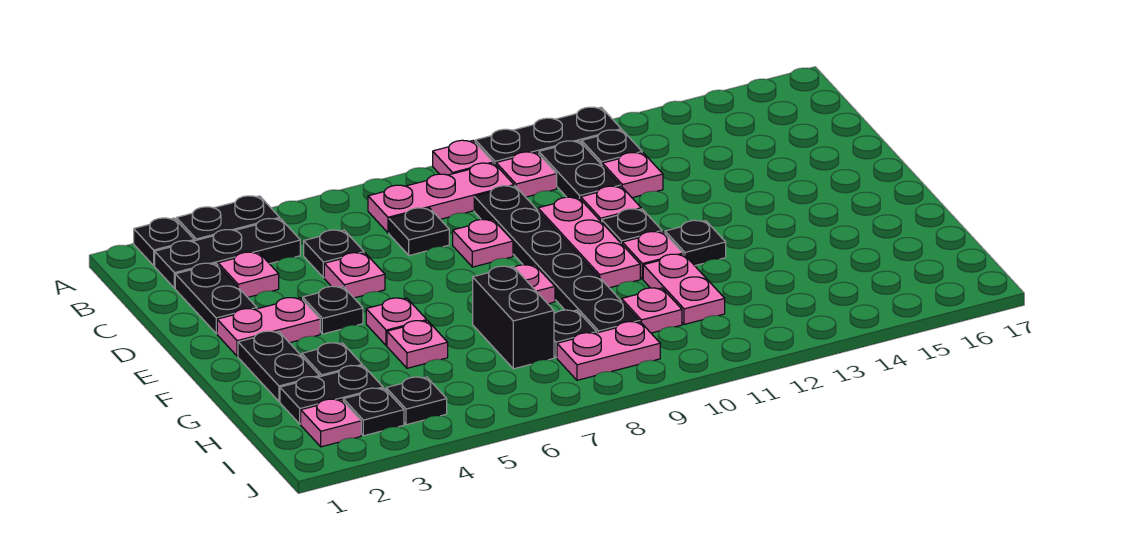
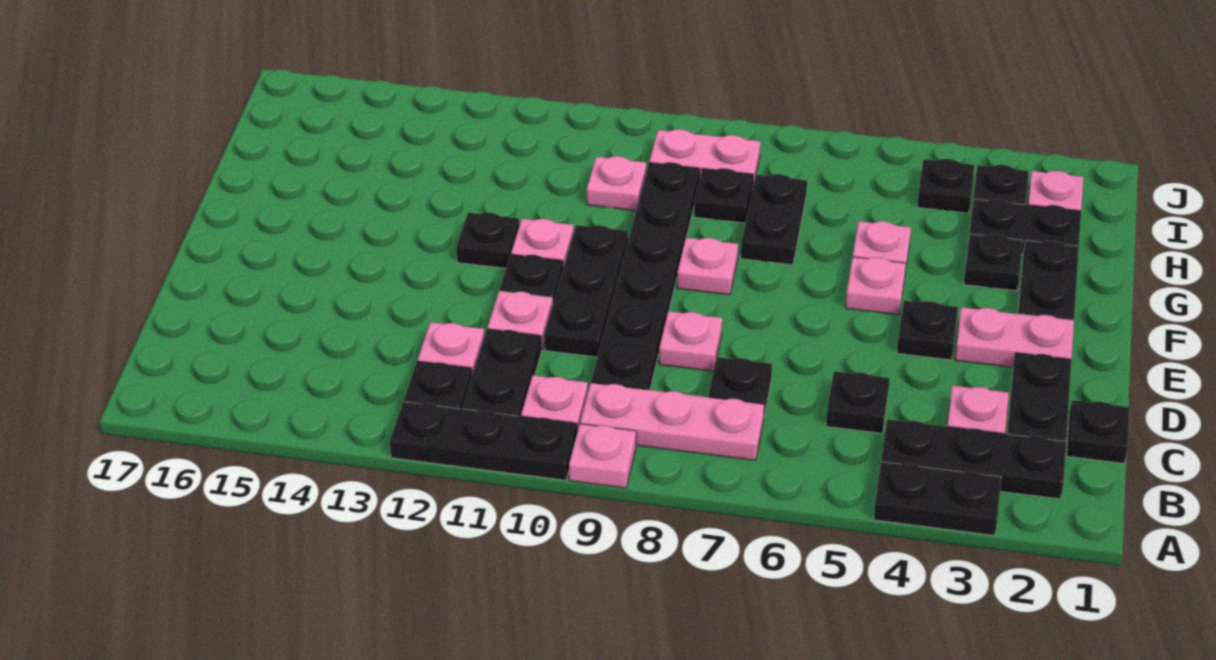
black 1x1 plate [134,218,194,266] -> black 1x1 plate moved to [1067,400,1129,463]
pink 1x1 plate [324,253,385,298] -> none
pink 1x3 plate [538,197,640,288] -> black 1x3 plate [544,225,628,357]
black 1x2 brick [473,266,554,369] -> black 1x2 plate [741,174,807,265]
pink 1x2 plate [643,254,725,324] -> none

